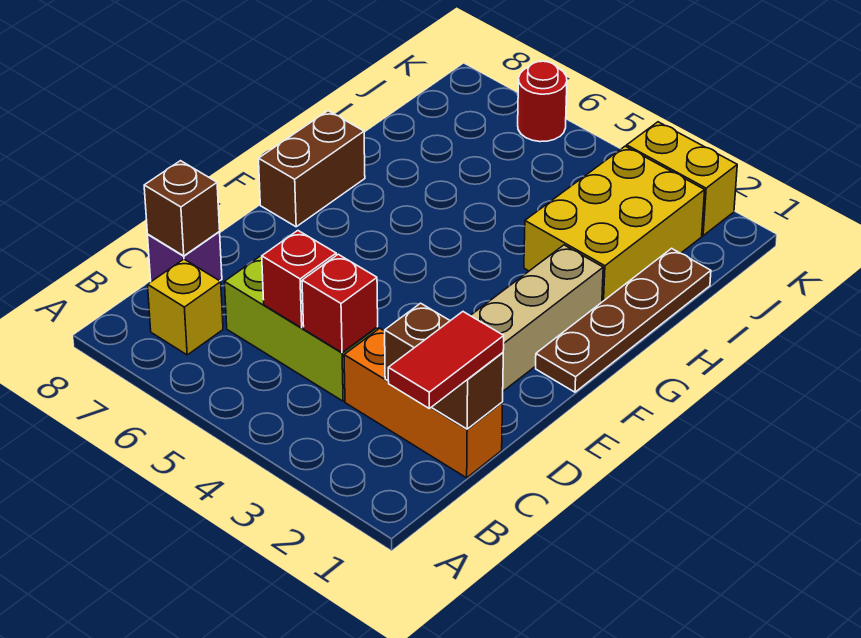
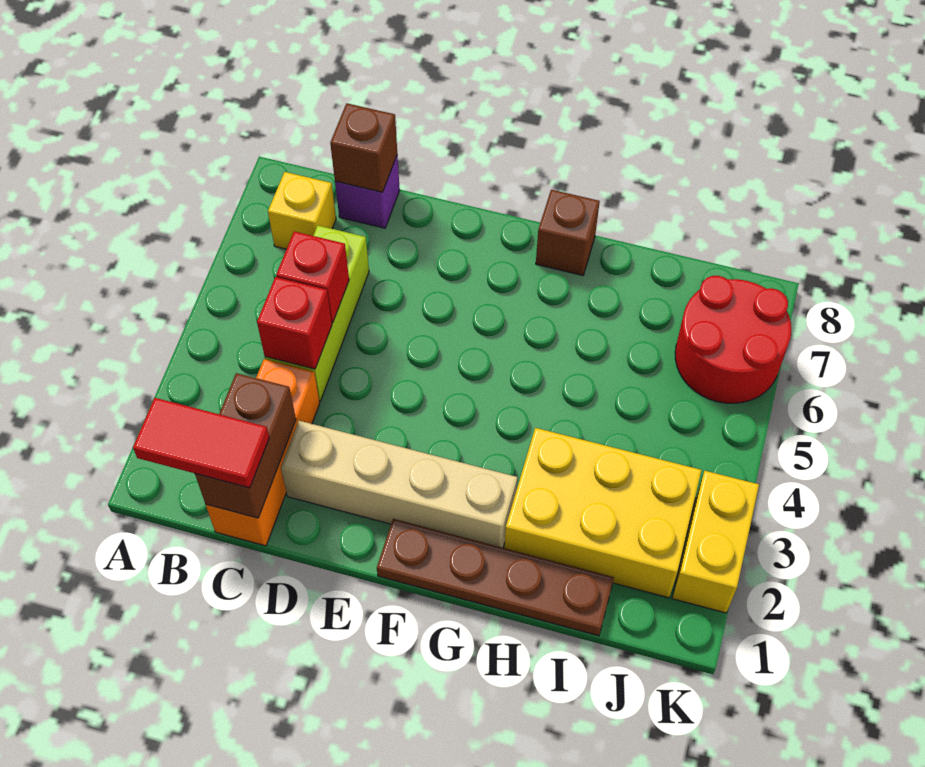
brown 1x2 brick [259,111,365,227] -> brown 1x1 brick [536,190,600,276]
red 1x1 round brick [518,61,567,142] -> red 2x2 round brick [675,276,791,403]

